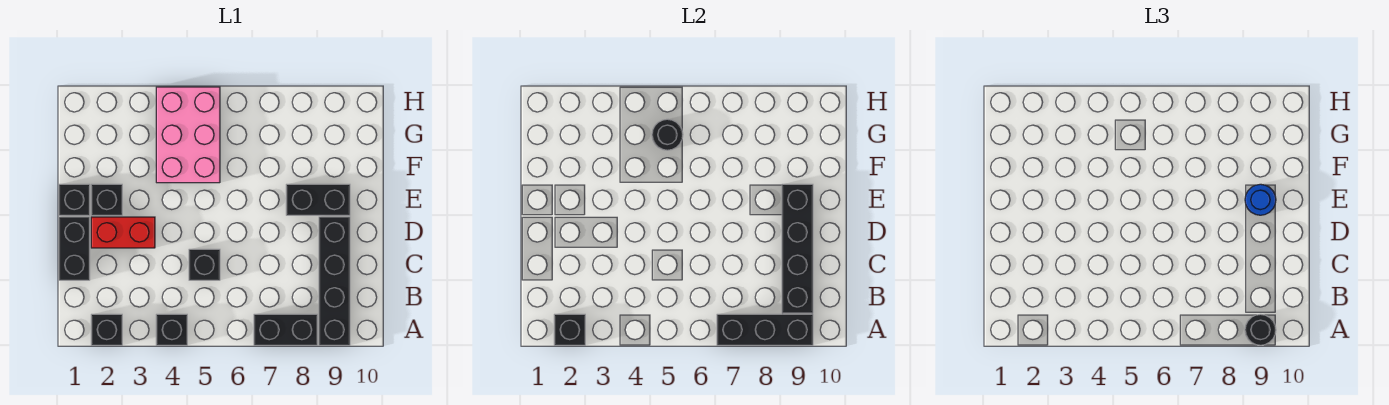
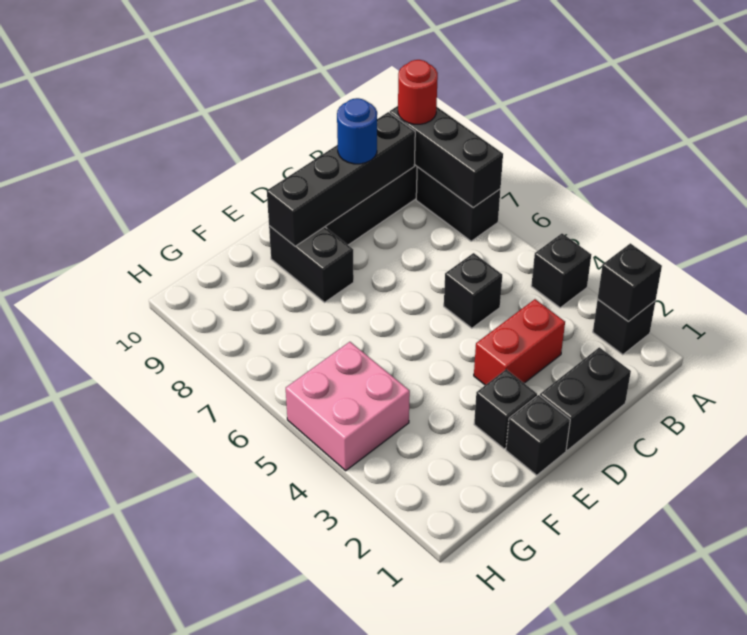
black 1x1 round brick [1245,314,1276,345] -> red 1x1 round brick [398,60,438,124]
red 1x2 brick [91,217,155,248] -> red 1x2 brick turned to [474,299,565,385]
blue 1x1 round brick [1245,184,1276,215] -> blue 1x1 round brick moved to [337,98,377,164]
pink 2x3 brick [156,87,220,183] -> pink 2x2 brick [286,342,410,471]
black 1x1 round brick [652,119,683,150] -> none

